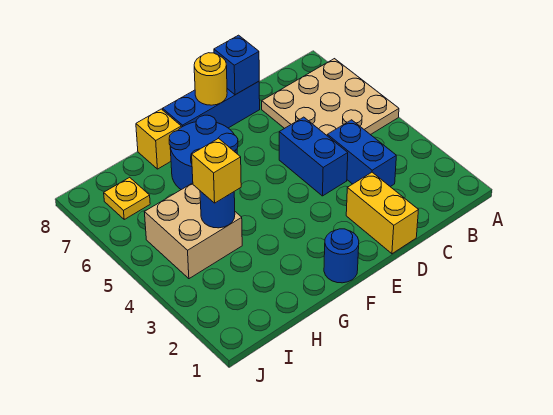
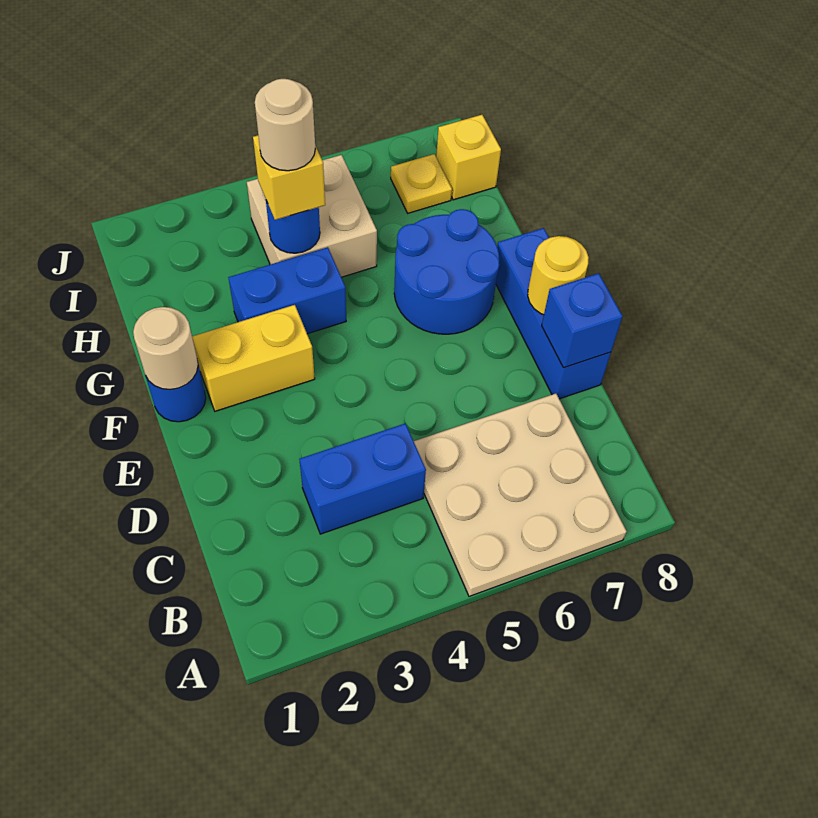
yellow 1x2 brick [346,172,418,254] -> yellow 1x2 brick moved to [192,305,315,411]
blue 1x2 brick [279,117,348,196] -> blue 1x2 brick moved to [228,247,346,334]
none -> tan 1x1 round brick [133,307,198,390]
yellow 1x1 brick [136,109,181,169] -> yellow 1x1 brick moved to [436,115,501,200]
none -> tan 1x1 round brick [255,79,315,171]

